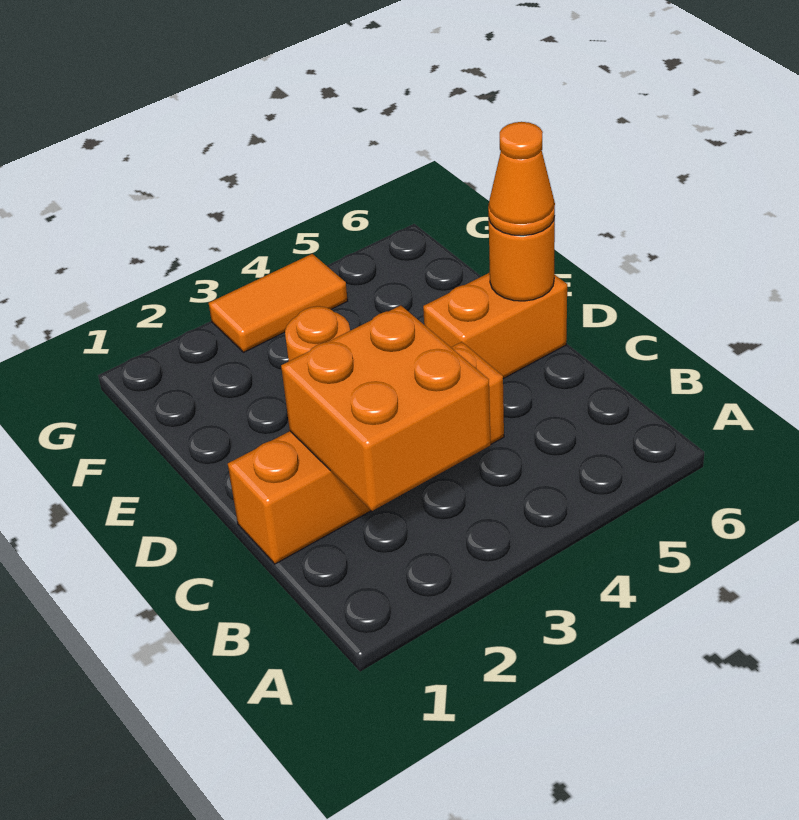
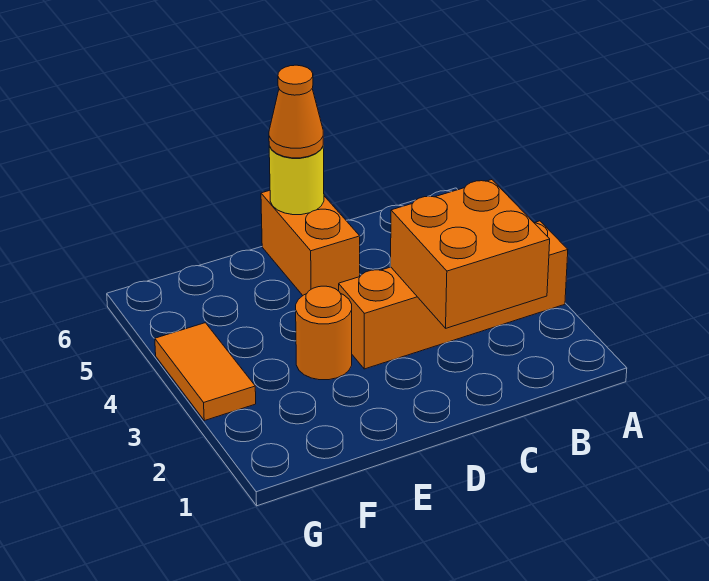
orange 1x4 brick [228,342,504,564] -> orange 1x4 brick turned to [339,221,568,369]
orange 1x1 round brick [489,217,555,301] -> yellow 1x1 round brick [269,146,324,215]

